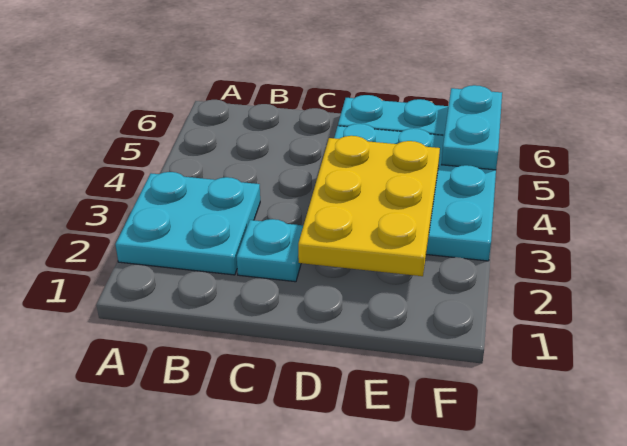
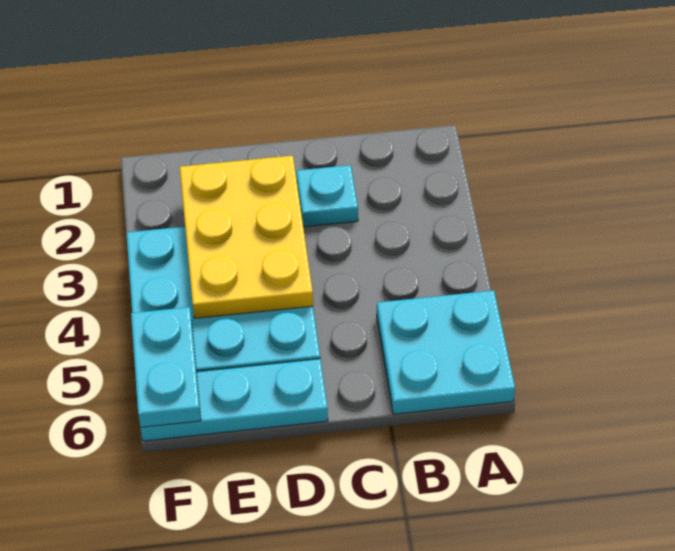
cyan 2x2 plate [115,172,260,275] -> cyan 2x2 plate moved to [377,290,515,414]

